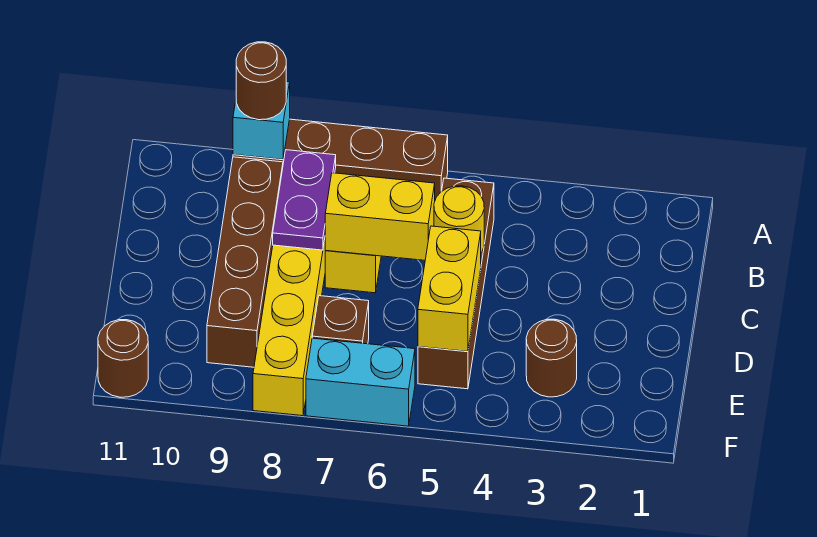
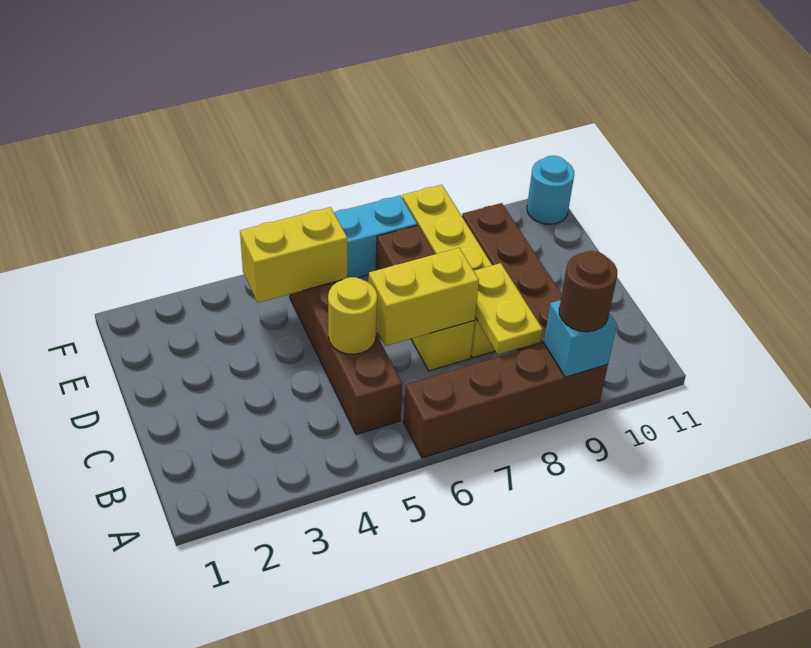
purple 1x2 plate [273,150,336,250] -> yellow 1x2 plate [474,263,543,355]
yellow 1x2 brick [418,226,481,351] -> yellow 1x2 brick turned to [240,207,347,303]
brown 1x1 round brick [526,319,577,397] -> none
brown 1x1 round brick [98,320,148,397] -> cyan 1x1 round brick [527,156,574,224]

